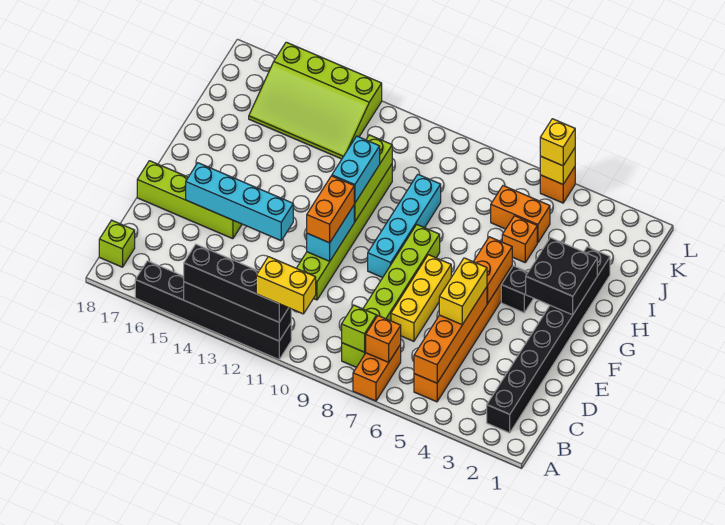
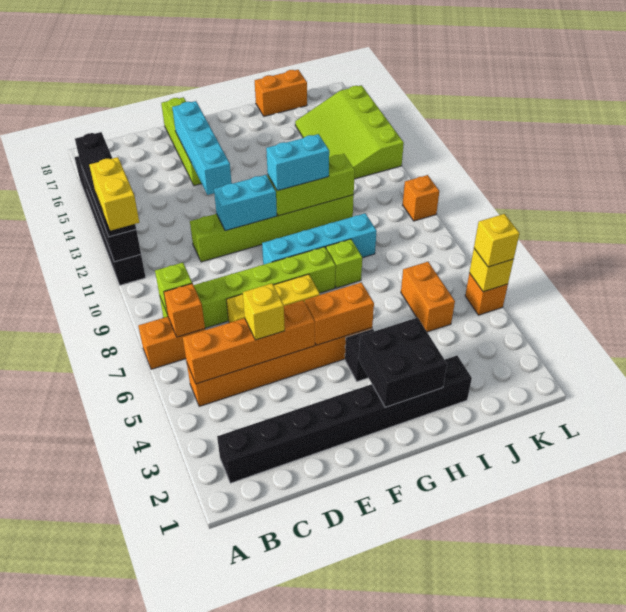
lime 1x1 brick [99,220,135,267] -> lime 1x1 brick moved to [326,239,362,288]
yellow 1x2 brick [439,258,487,325] -> yellow 1x1 brick [243,283,285,340]
orange 1x2 brick [307,176,354,243] -> orange 1x2 brick moved to [255,70,307,116]
orange 1x1 brick [502,216,537,262] -> orange 1x1 brick moved to [403,175,439,221]

